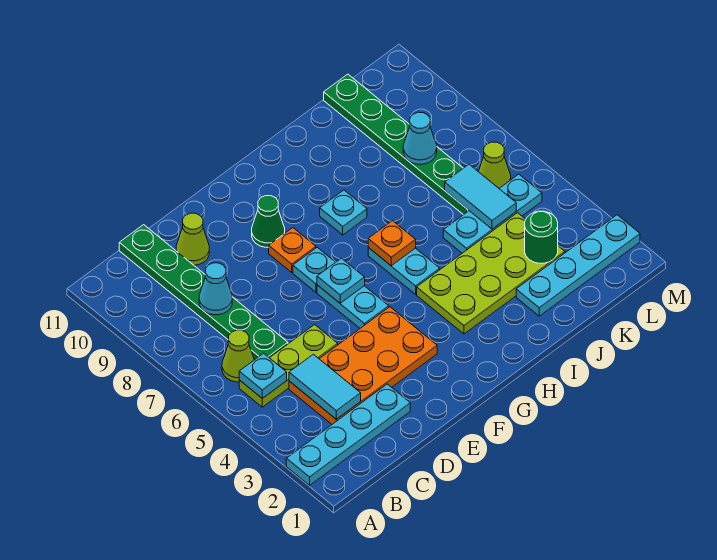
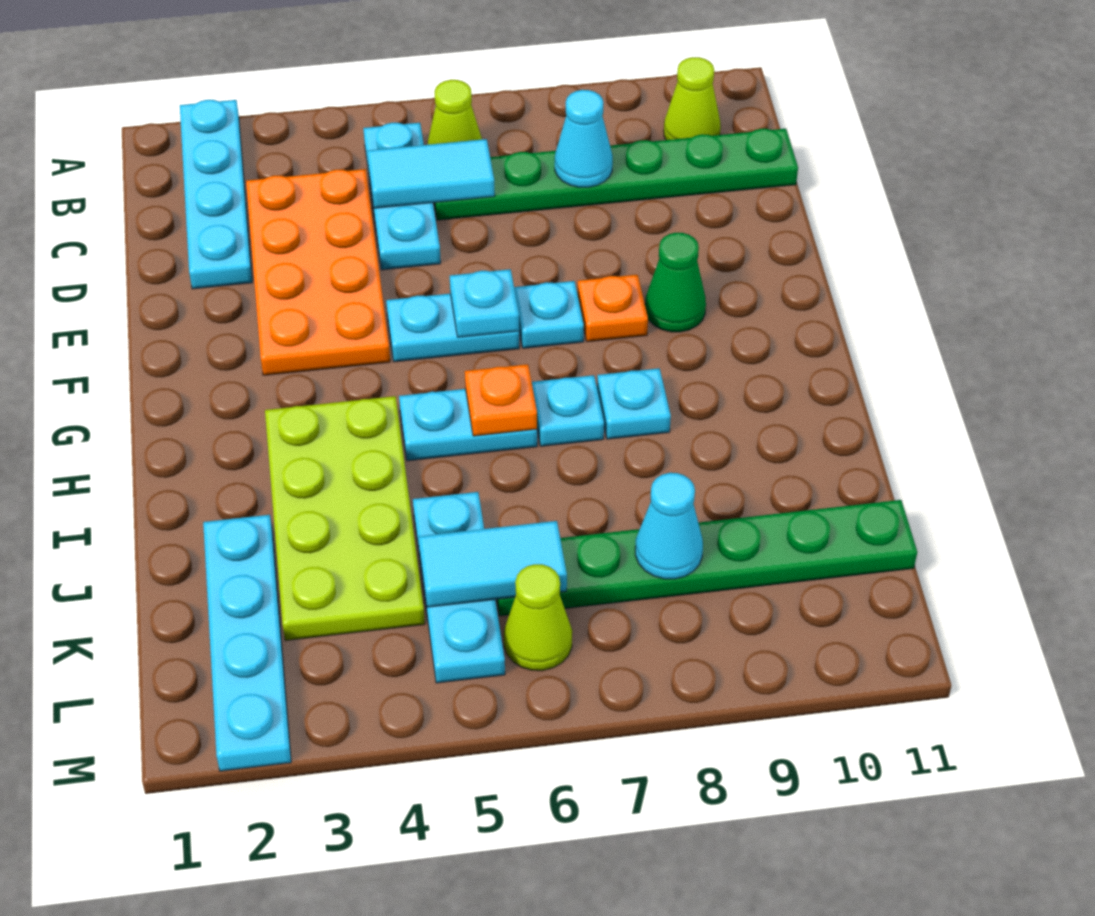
lime 1x3 plate [239,325,338,407] -> cyan 1x3 plate [363,123,441,270]
cyan 1x1 plate [239,353,287,398] -> cyan 1x1 plate moved to [532,375,604,446]
cyan 1x2 tile [289,354,361,419] -> cyan 1x2 tile moved to [367,139,495,208]
lime 1x1 cone [176,213,209,265] -> lime 1x1 cone moved to [664,57,721,140]
green 1x1 round brick [525,211,558,263] -> none

